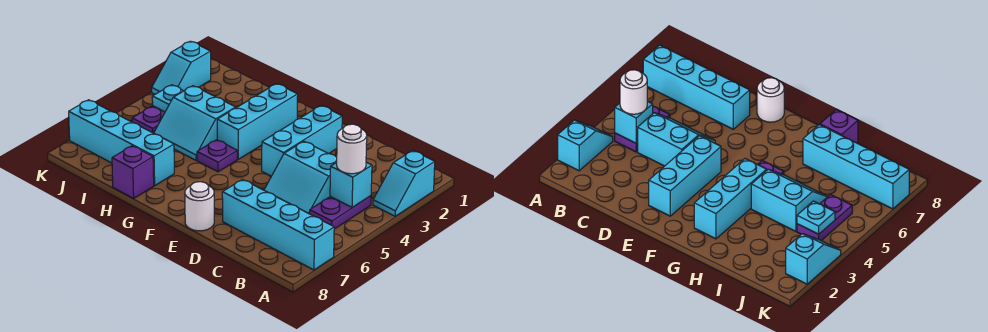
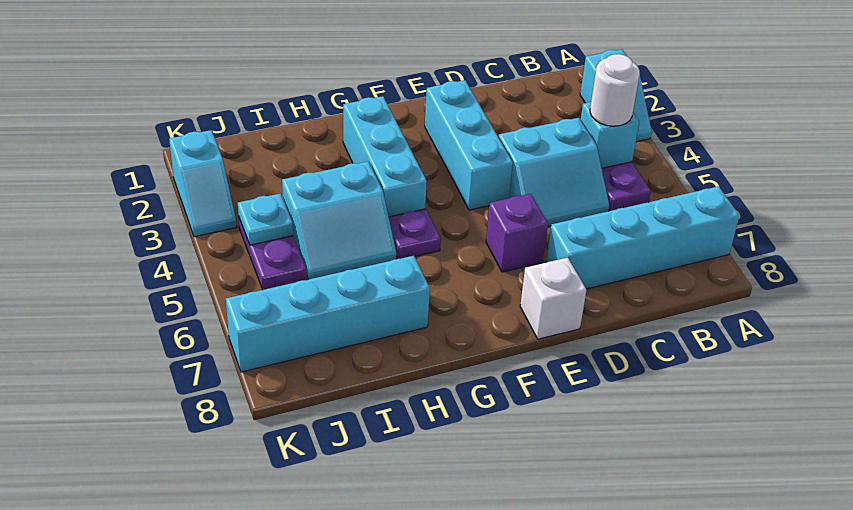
white 1x1 round brick [185,182,214,231] -> white 1x1 brick [520,258,586,339]
purple 1x1 brick [112,146,154,198] -> purple 1x1 brick moved to [486,194,548,272]

